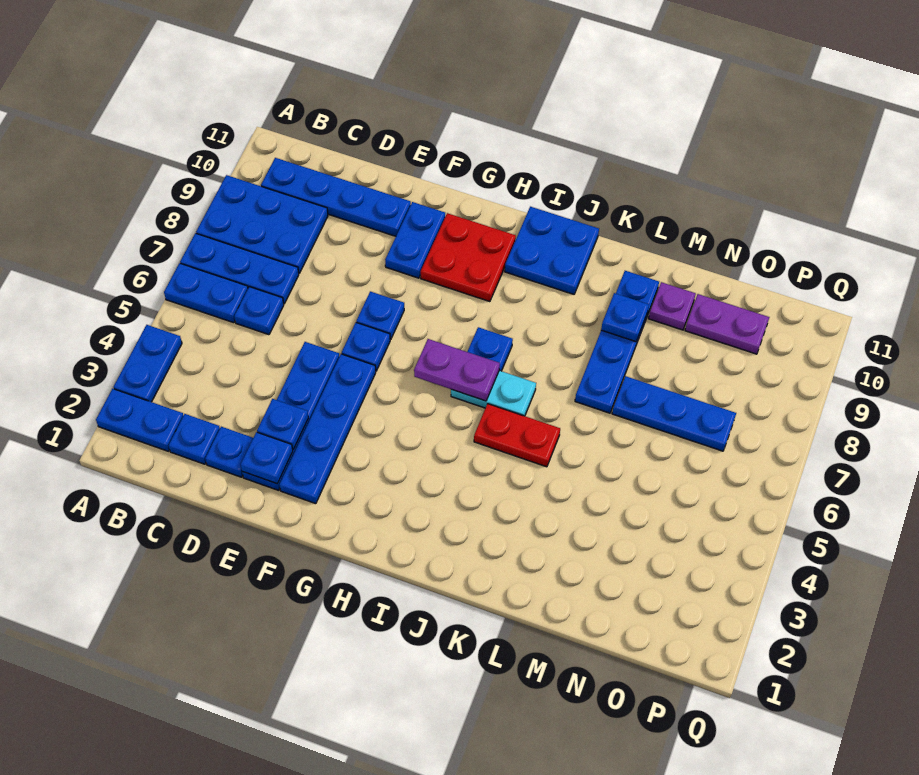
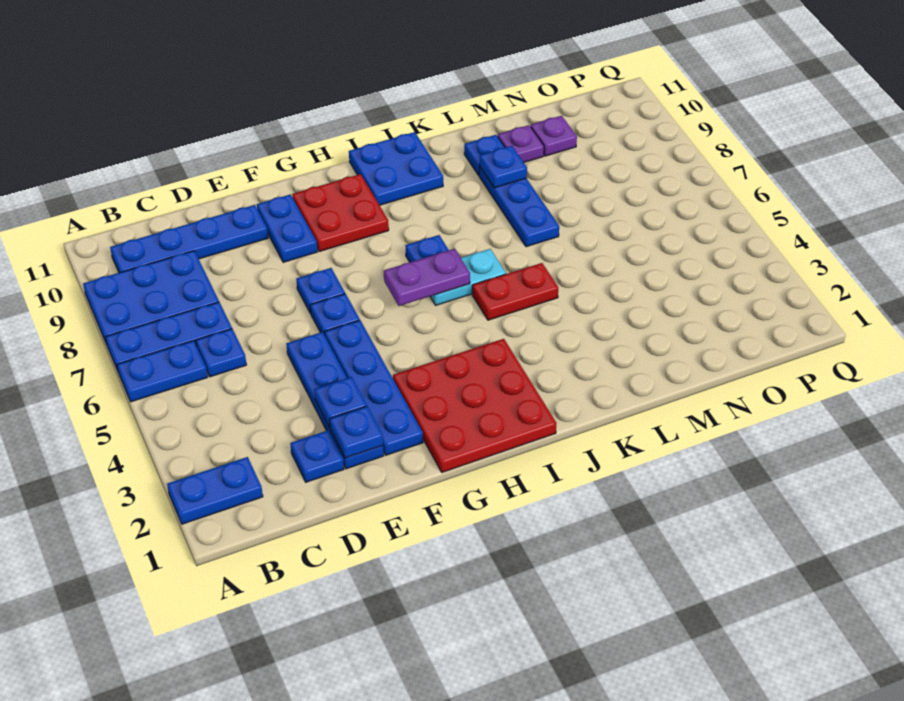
blue 1x2 plate [114,325,182,402] -> none
blue 1x1 plate [169,414,220,464] -> none
none -> red 3x3 plate [393,339,557,472]
blue 1x3 plate [612,376,736,451] -> none
purple 1x2 plate [685,294,769,354] -> purple 1x1 plate [531,116,577,156]

